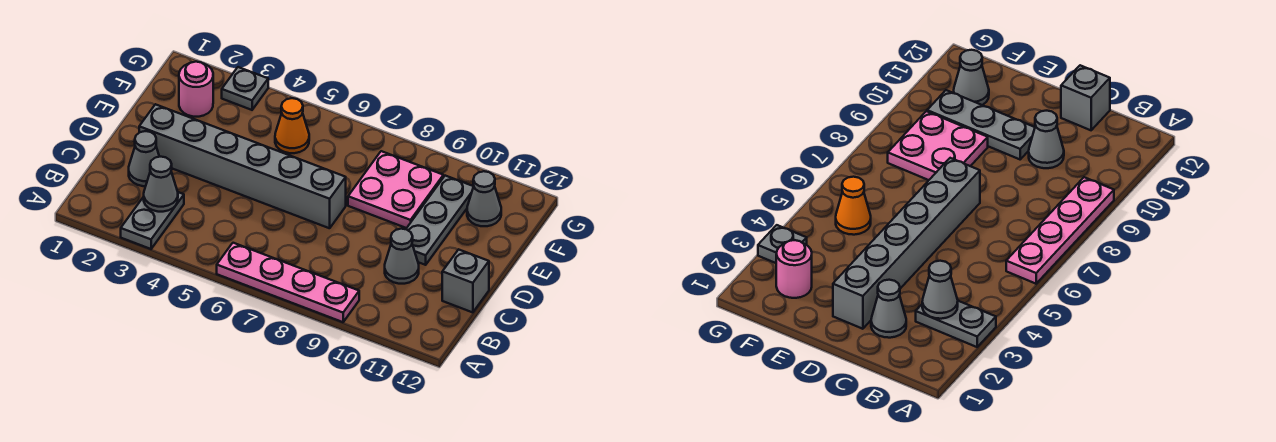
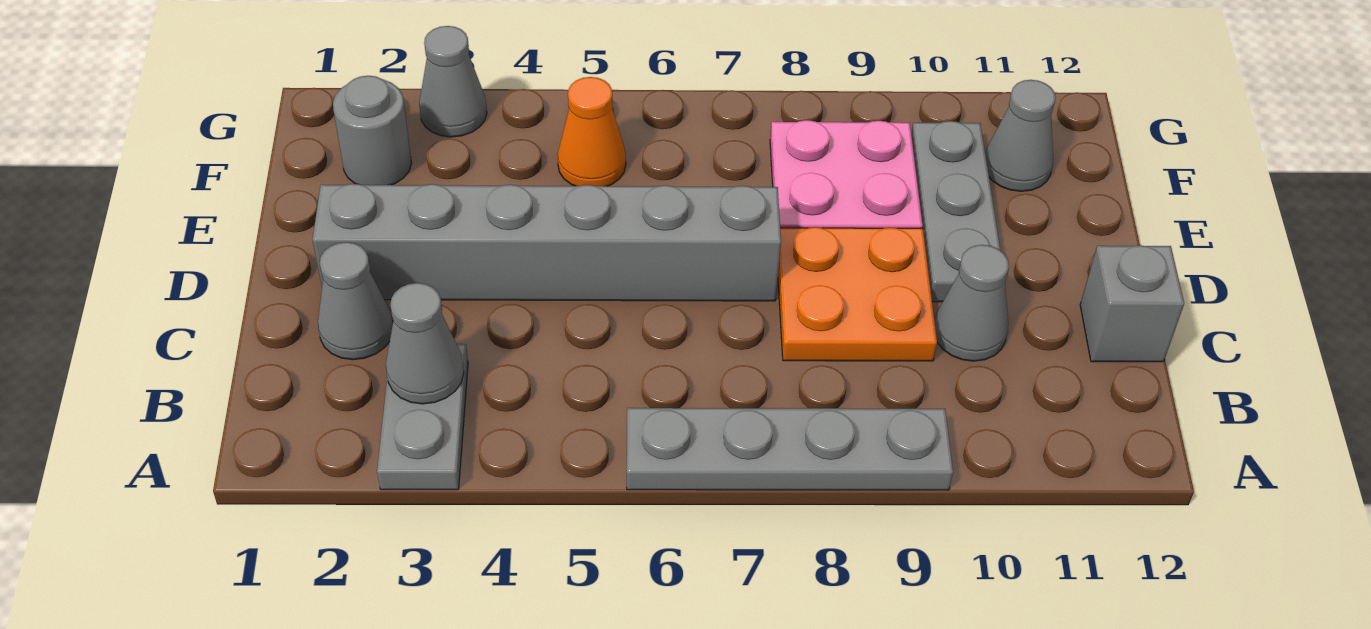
pink 1x4 plate [217,243,359,322] -> grey 1x4 plate [627,408,953,490]
none -> orange 2x2 plate [778,227,937,361]
pink 1x1 round brick [179,62,213,117] -> grey 1x1 round brick [333,76,412,185]
grey 1x1 plate [222,67,268,110] -> grey 1x1 cone [419,26,487,137]

